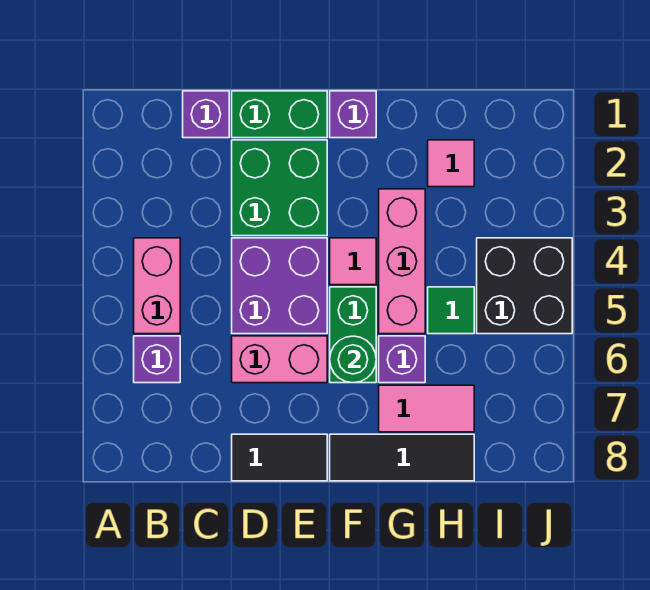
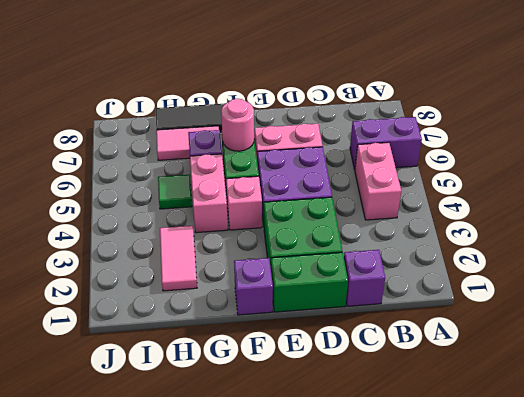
purple 1x1 brick [134,336,180,383] -> purple 1x2 brick [350,117,422,169]
black 1x2 tile [232,434,327,481] -> none
pink 1x1 tile [330,238,376,285] -> pink 1x1 brick [226,176,262,230]
green 1x1 round brick [330,336,376,383] -> pink 1x1 round brick [221,99,254,151]
pink 1x3 brick [379,189,425,334] -> pink 1x2 brick [190,154,228,233]
pink 1x1 tile [428,140,474,187] -> pink 1x2 tile [160,226,197,291]
black 2x2 brick [477,238,572,334] -> none

